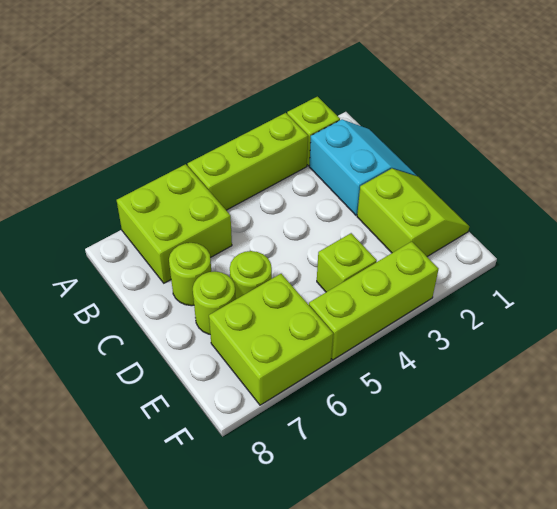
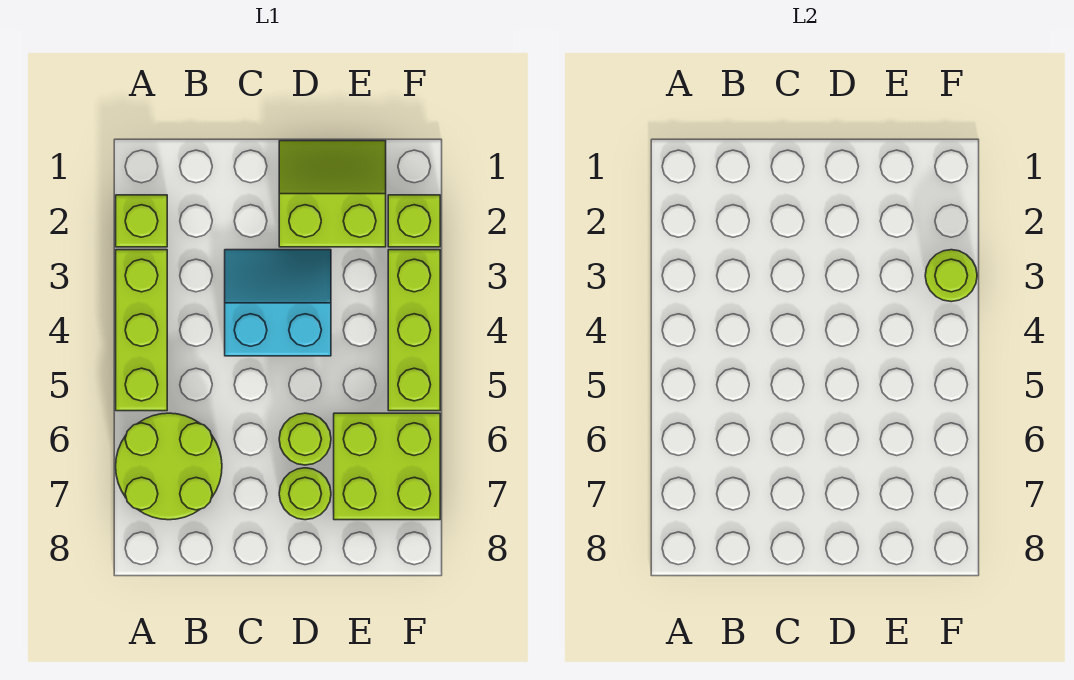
lime 2x2 brick [117,164,232,283] -> lime 2x2 round brick [116,413,222,520]
cyan 2x2 slope [309,120,417,215] -> cyan 2x2 slope moved to [225,250,331,356]
lime 1x1 round brick [169,243,211,306] -> lime 1x1 round brick moved to [925,250,977,302]
lime 1x1 brick [317,233,377,292] -> lime 1x1 brick moved to [388,195,440,247]

